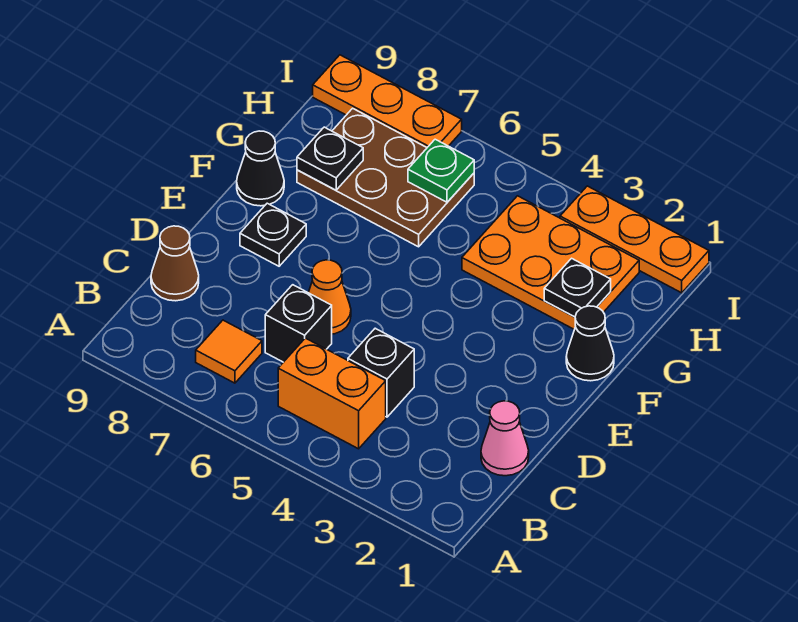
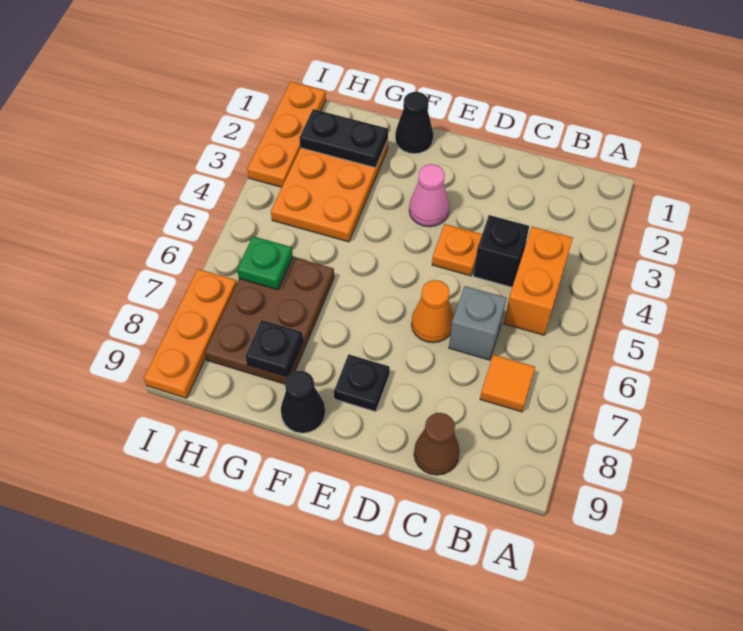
pink 1x1 cone [481,401,529,476] -> pink 1x1 cone moved to [409,164,449,227]
black 1x1 brick [265,285,332,362] -> grey 1x1 brick [449,286,506,360]
none -> orange 1x1 plate [432,224,482,276]
black 1x1 plate [544,258,611,317] -> black 1x2 plate [299,109,388,168]

